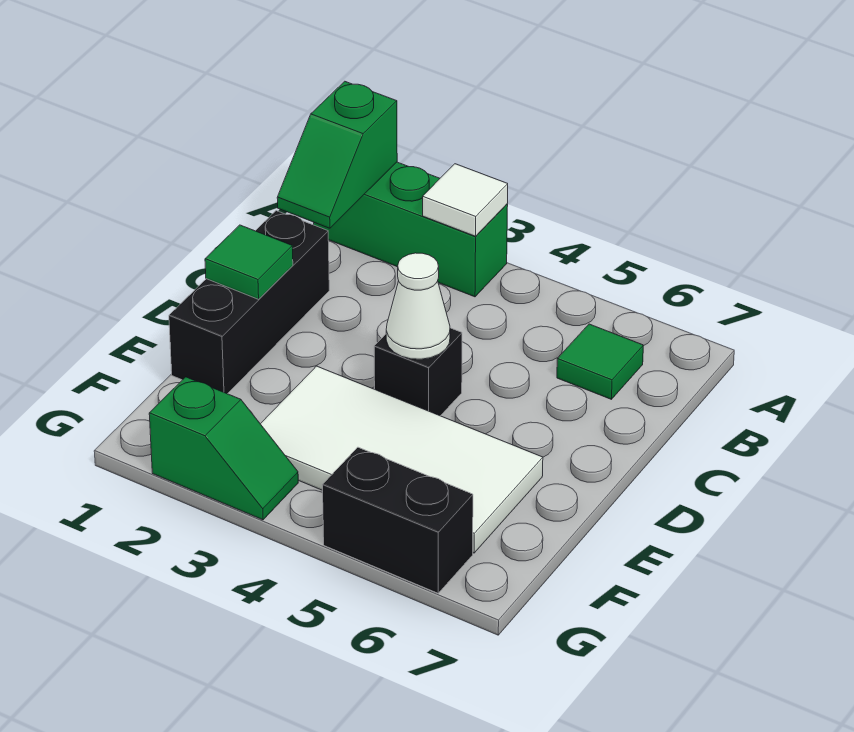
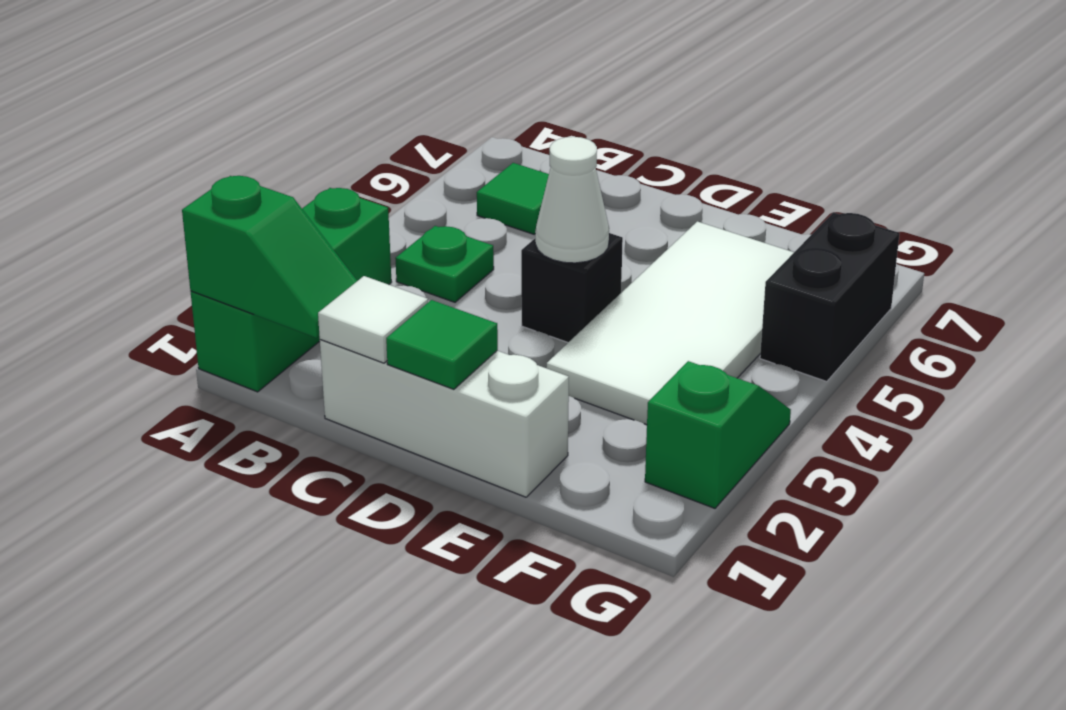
white 1x1 tile [423,164,508,236] -> white 1x1 tile moved to [318,276,428,363]
none -> green 1x1 plate [395,226,494,302]
black 1x3 brick [169,211,329,394] -> white 1x3 brick [320,340,569,497]

